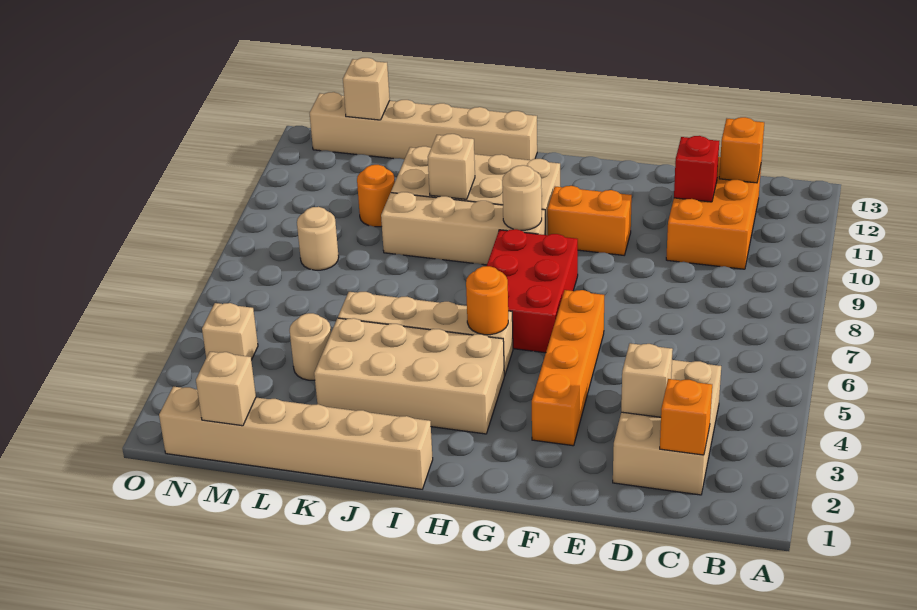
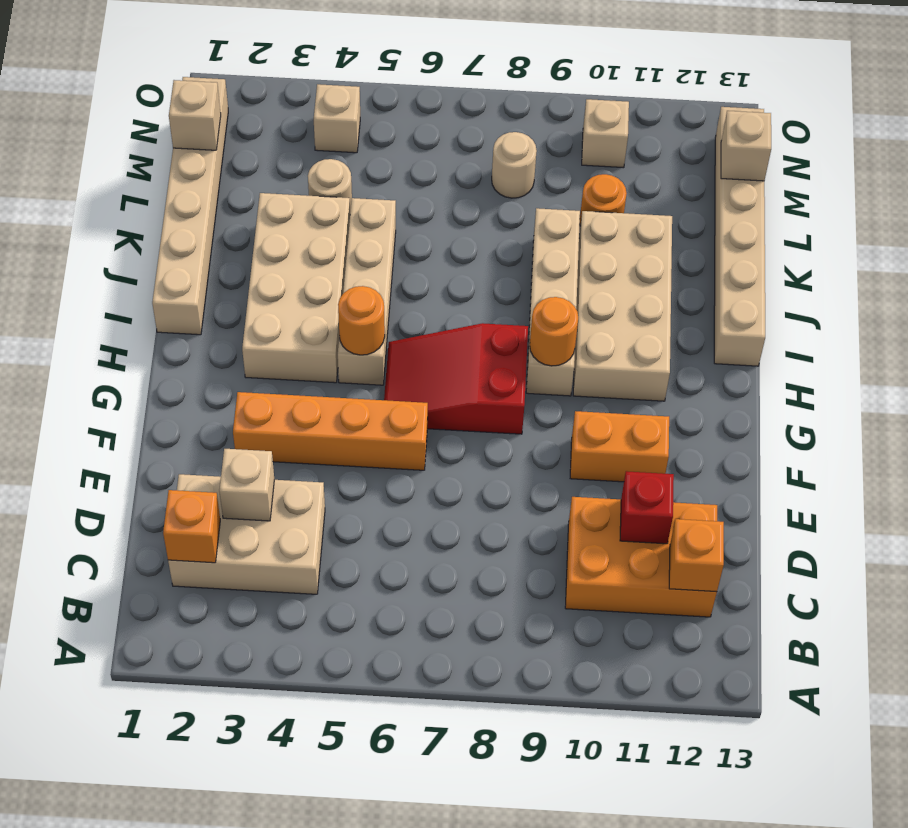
orange 1x2 brick [547,186,632,255] -> orange 1x2 brick turned to [570,411,669,482]
red 2x3 brick [487,229,578,353] -> red 2x3 slope [384,323,528,434]
tan 1x1 round brick [502,165,542,230] -> orange 1x1 round brick [530,297,578,366]
tan 1x1 brick [428,134,475,199] -> tan 1x1 brick moved to [582,99,629,168]

